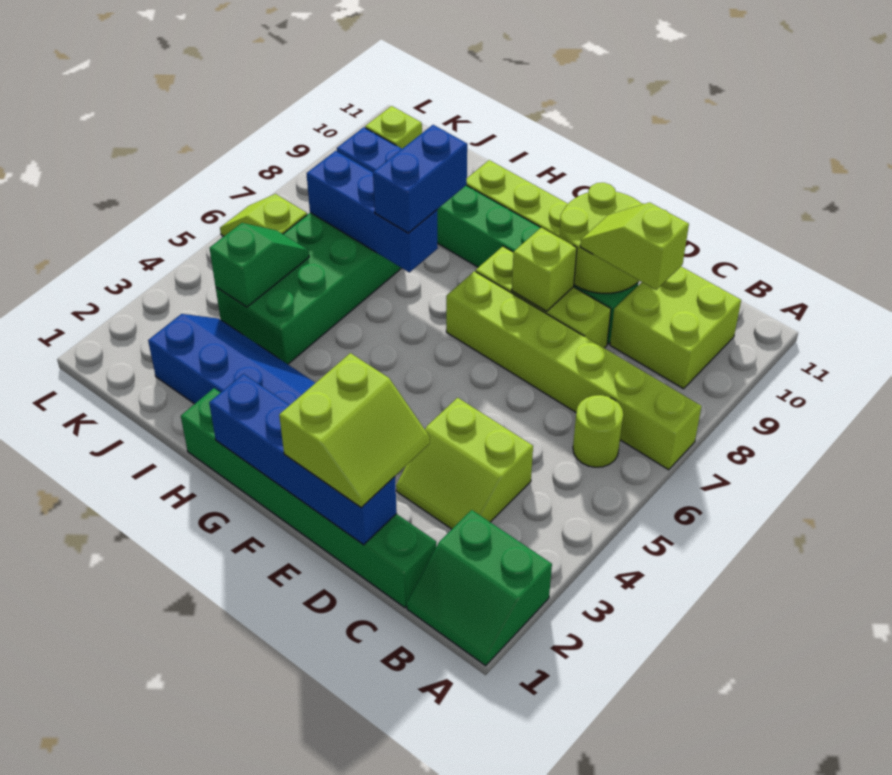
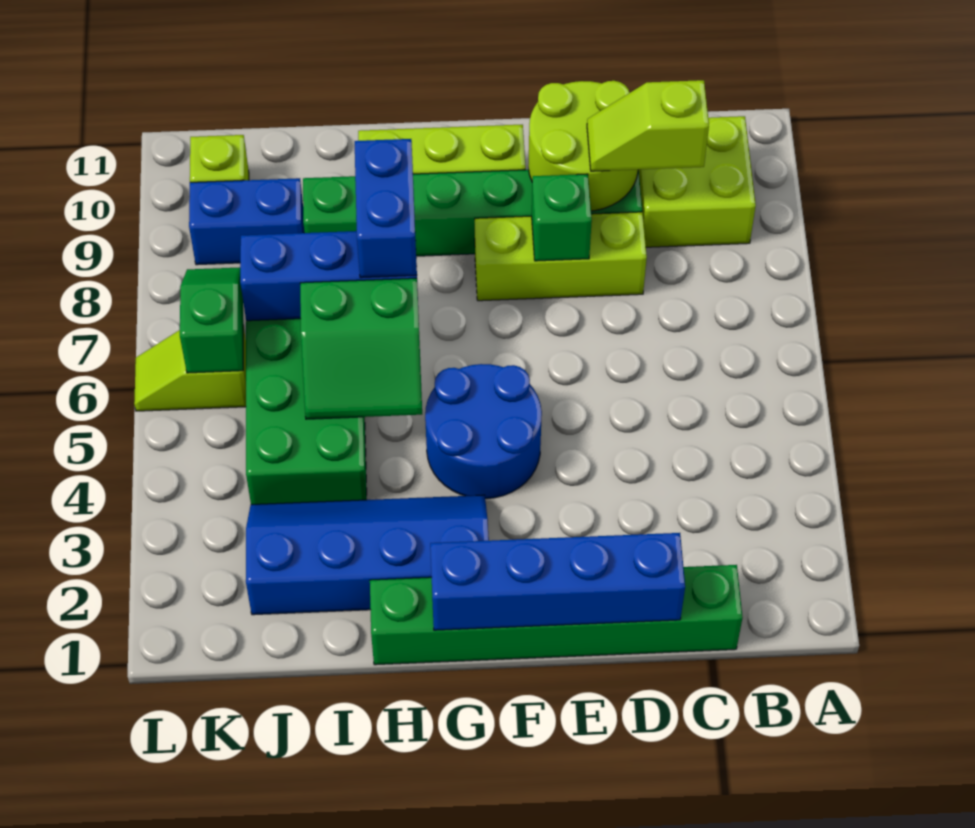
green 2x2 slope [407,510,552,666] -> green 2x2 slope moved to [300,278,422,419]
lime 1x6 brick [446,271,701,470] -> none
lime 1x1 round brick [573,395,623,467] -> none
lime 2x2 slope [396,398,533,529] -> none
lime 2x2 slope [279,353,430,508] -> none
lime 1x1 brick [512,228,577,311] -> green 1x1 brick [532,174,592,261]
none -> blue 2x2 round brick [425,364,542,499]
green 1x2 slope [210,223,309,307] -> green 1x2 slope moved to [180,267,243,373]

